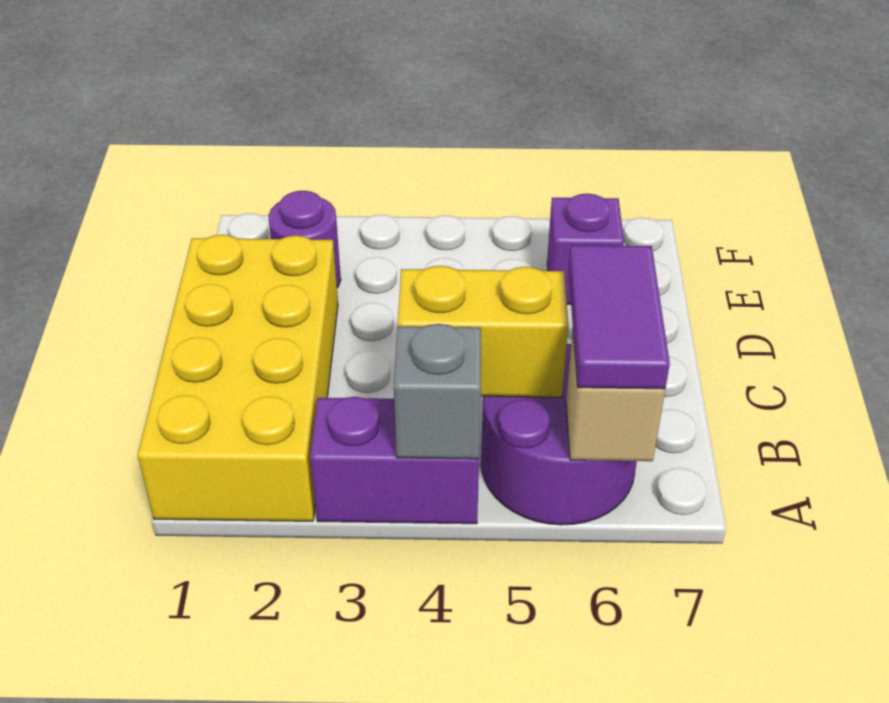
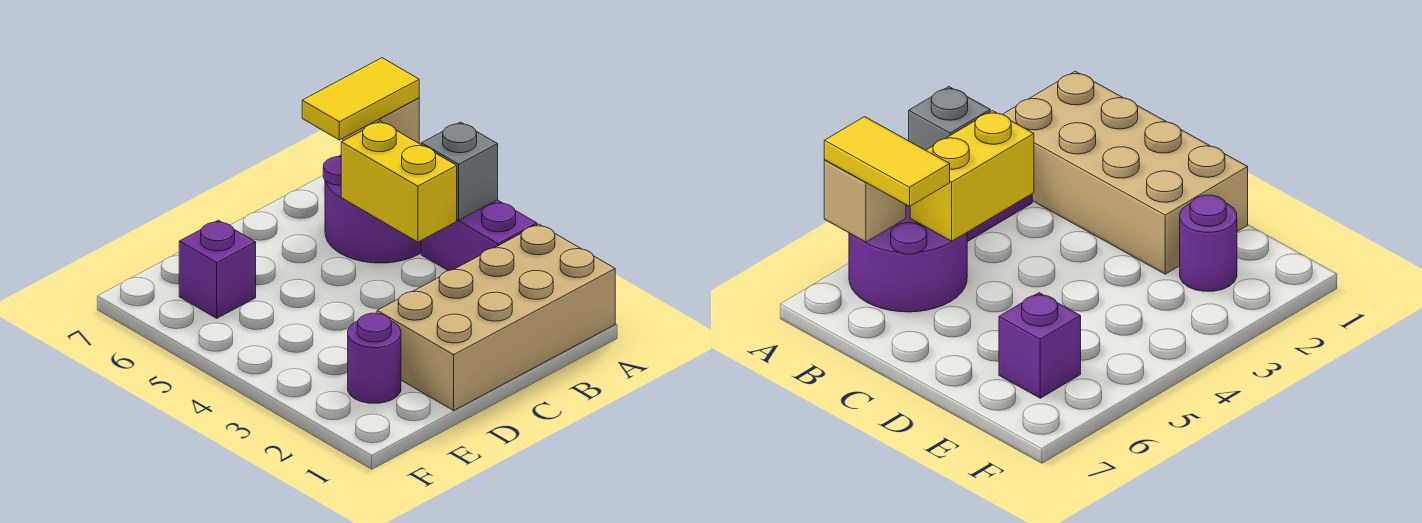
yellow 2x4 brick [138,235,338,521] -> tan 2x4 brick [377,224,615,410]
purple 1x2 tile [568,245,670,389] -> yellow 1x2 tile [302,58,419,140]

